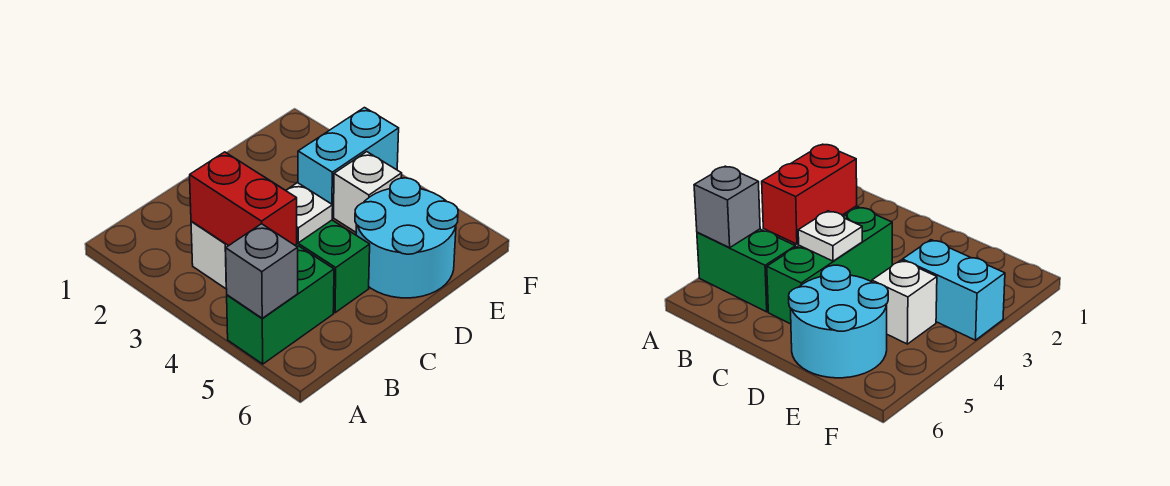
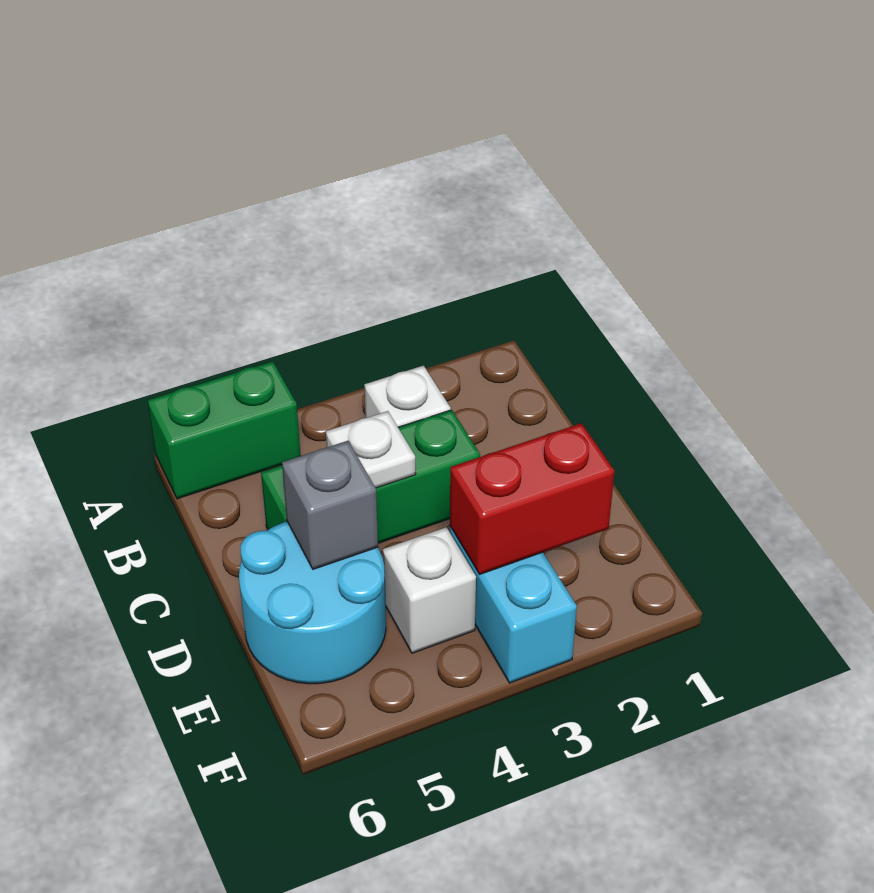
green 1x2 brick [227,246,334,364] -> green 1x2 brick turned to [148,361,301,499]
grey 1x1 brick [226,224,298,318] -> grey 1x1 brick moved to [282,441,378,569]
red 1x2 brick [190,152,297,246] -> red 1x2 brick moved to [450,423,614,575]

